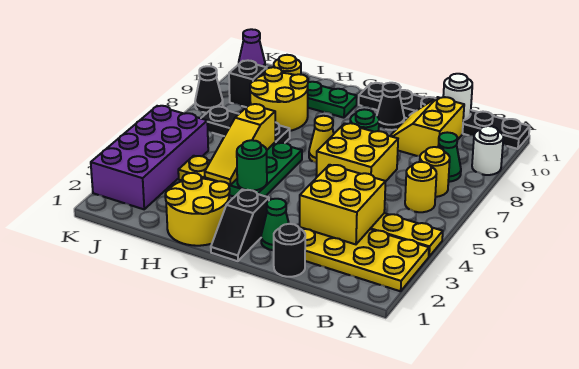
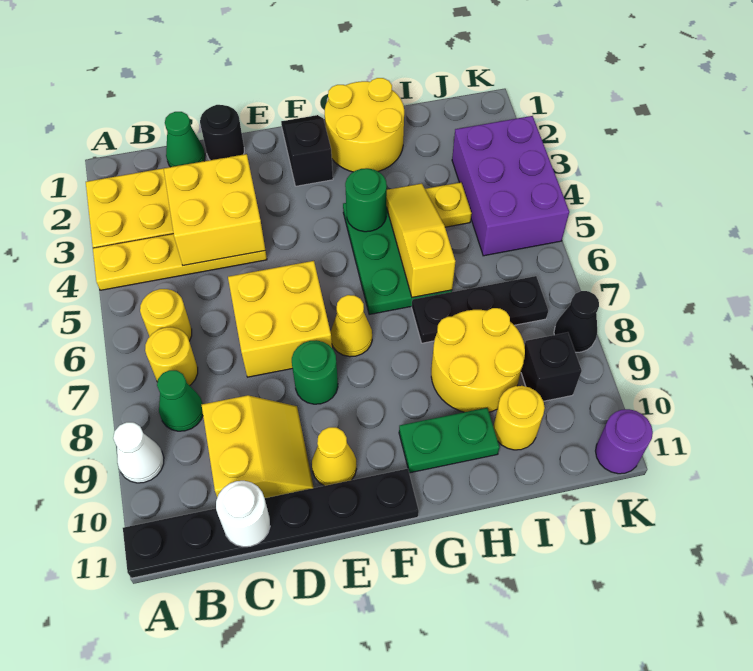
white 1x1 round brick [472,126,503,175] -> white 1x1 cone [113,422,164,483]
green 1x1 cone [261,199,289,250] -> green 1x1 cone moved to [165,112,205,167]
black 1x1 cone [377,83,404,130] -> yellow 1x1 cone [312,427,357,486]
purple 2x4 brick [91,106,208,209] -> purple 2x3 brick [452,116,569,256]
purple 1x1 cone [239,29,265,67] -> purple 1x1 round brick [596,409,653,474]

